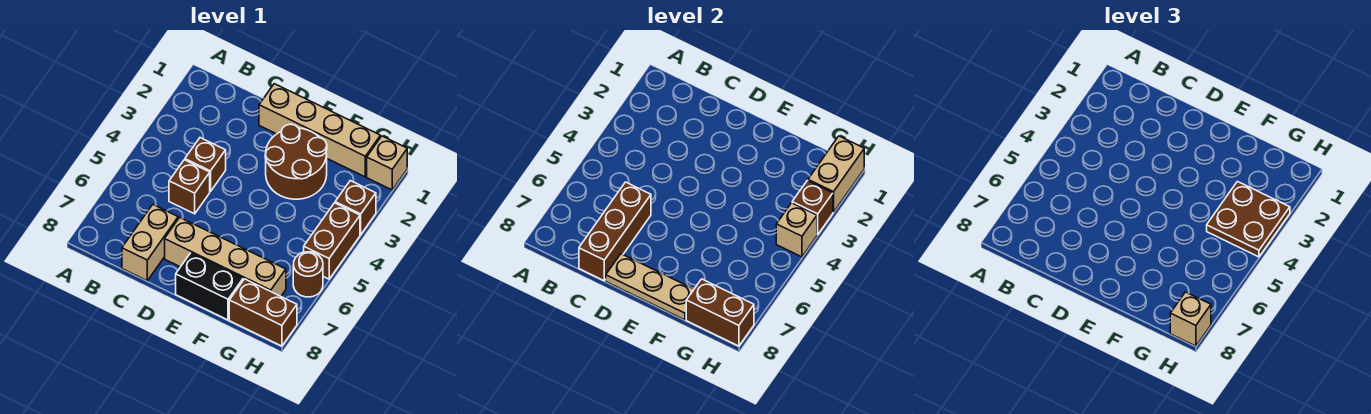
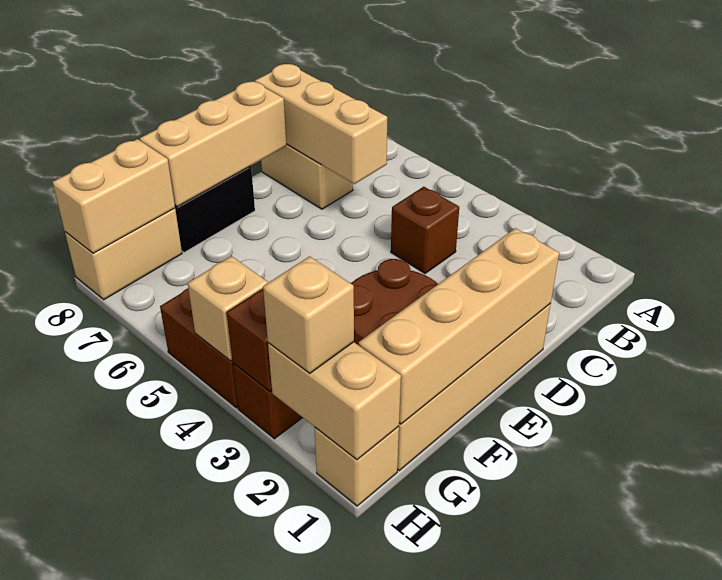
brown 1x1 brick [169,160,210,214] -> none
brown 1x3 brick [579,182,651,281] -> tan 1x3 brick [255,64,387,184]
tan 1x4 brick [165,217,286,296] -> tan 1x4 brick moved to [358,228,559,424]
tan 1x3 plate [606,254,694,320] -> tan 1x3 brick [140,81,286,207]
brown 2x2 plate [1207,182,1290,257] -> none
brown 1x2 brick [229,279,297,346] -> tan 1x2 brick [65,208,182,300]
brown 1x2 brick [686,279,754,346] -> tan 1x2 brick [53,139,175,253]
brown 1x1 round brick [293,252,323,297] -> none
tan 1x1 brick [1170,292,1211,346] -> tan 1x1 brick moved to [263,256,354,373]

